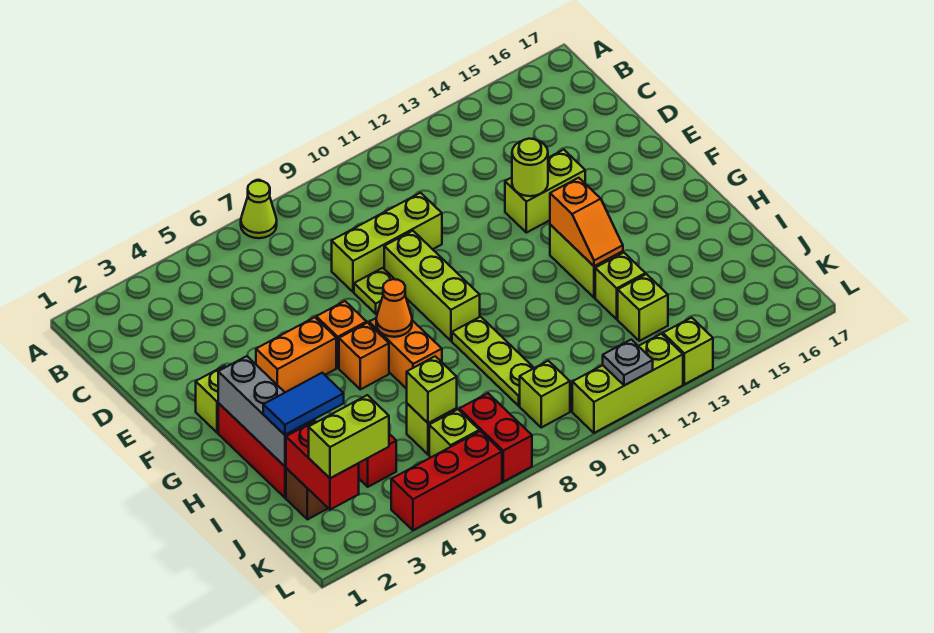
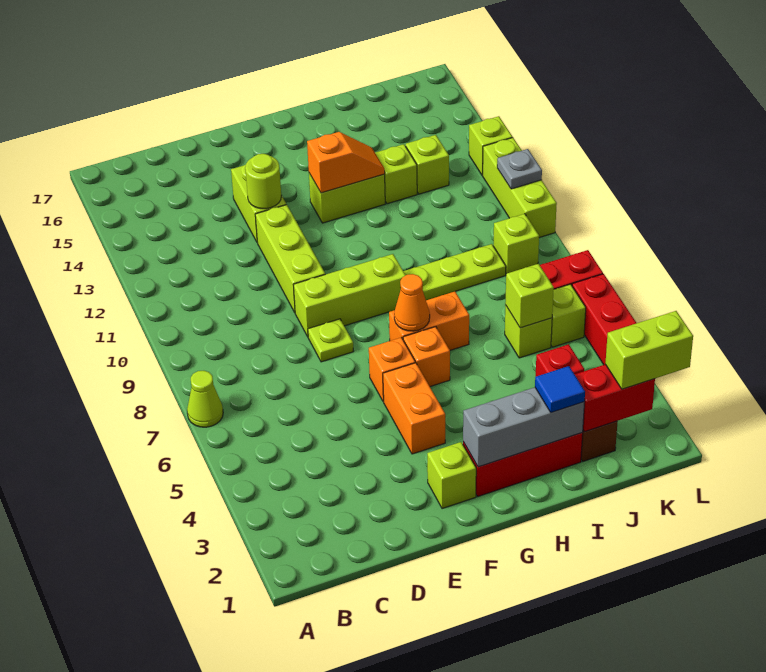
lime 1x3 brick [332,193,442,292] -> lime 1x3 brick moved to [255,205,325,312]
blue 1x2 tile [263,373,344,435] -> blue 1x1 tile [535,366,585,413]
lime 1x2 brick [309,395,389,478] -> lime 1x2 brick turned to [605,311,693,389]

